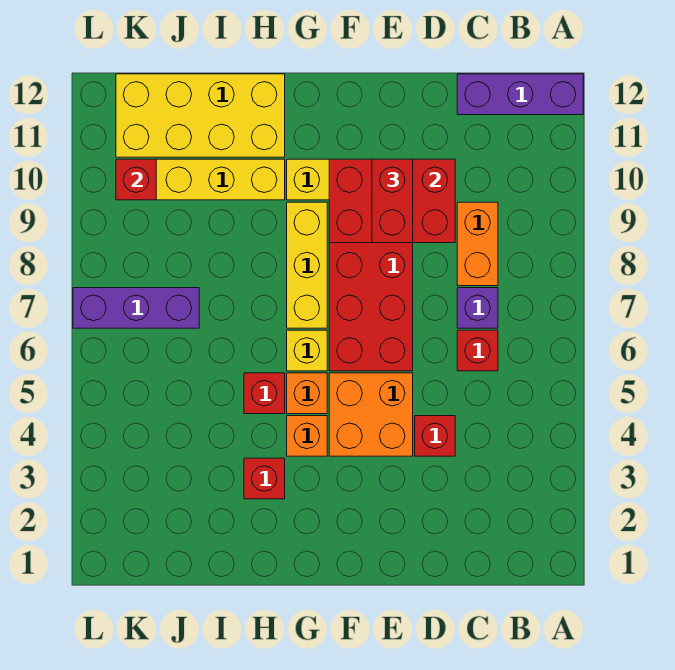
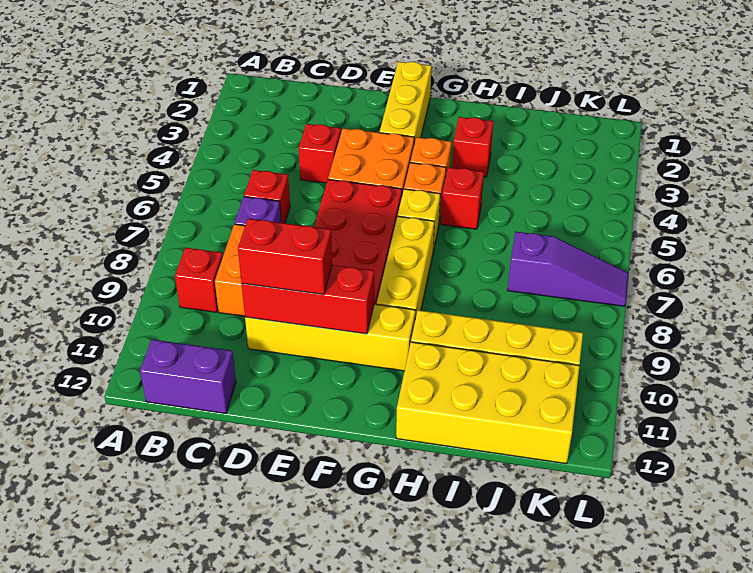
purple 1x3 brick [457,74,583,115] -> purple 1x2 brick [140,339,236,414]
red 2x3 brick [329,159,455,243] -> red 1x3 brick [242,265,374,334]
red 1x2 brick [372,159,413,243] -> red 1x2 brick turned to [238,219,332,295]
none -> yellow 1x3 brick [380,62,431,144]
purple 1x3 brick [73,288,199,328] -> purple 1x3 slope [508,232,629,306]
red 1x1 brick [116,159,156,200] -> red 1x1 brick moved to [175,248,223,312]

